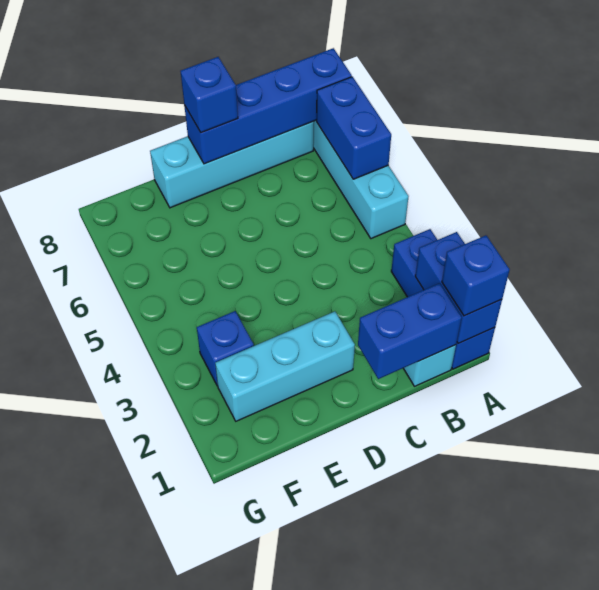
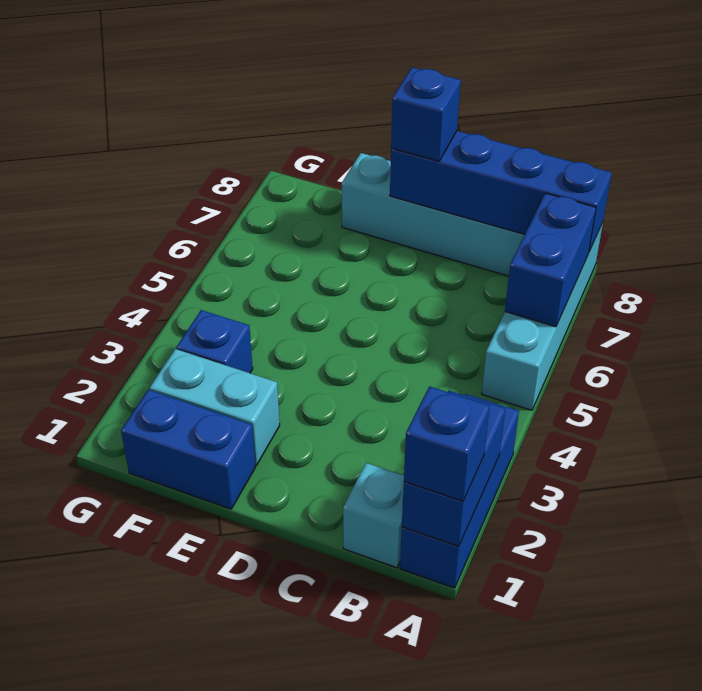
blue 1x2 brick [358,283,462,379] -> blue 1x2 brick moved to [121,390,256,509]
cyan 1x3 brick [215,311,355,421] -> cyan 1x2 brick [150,349,280,465]

